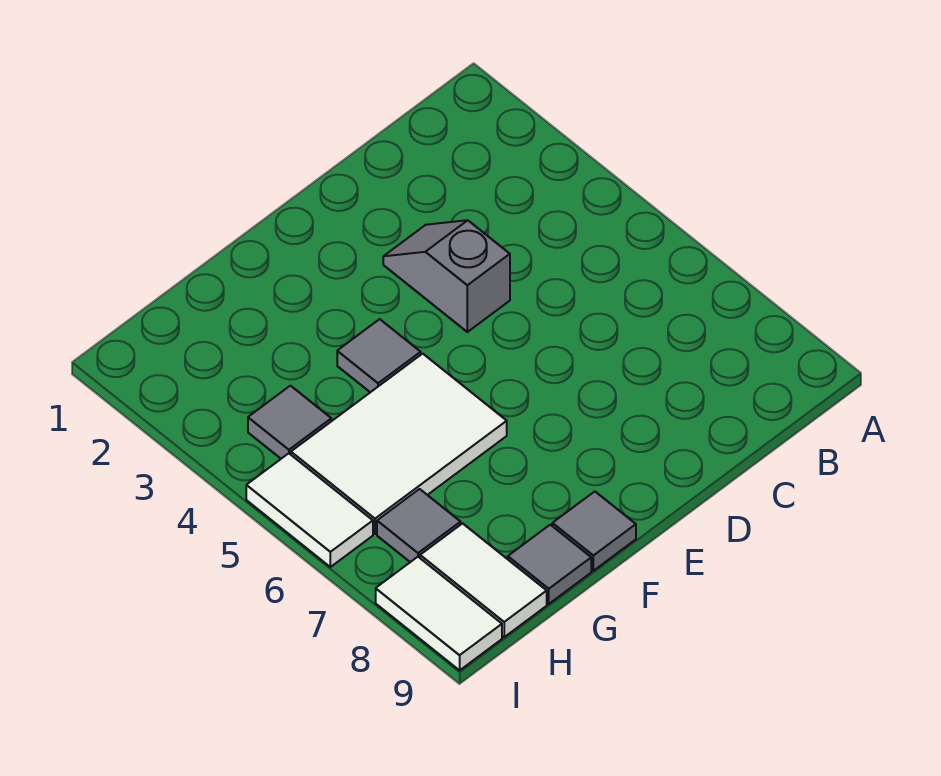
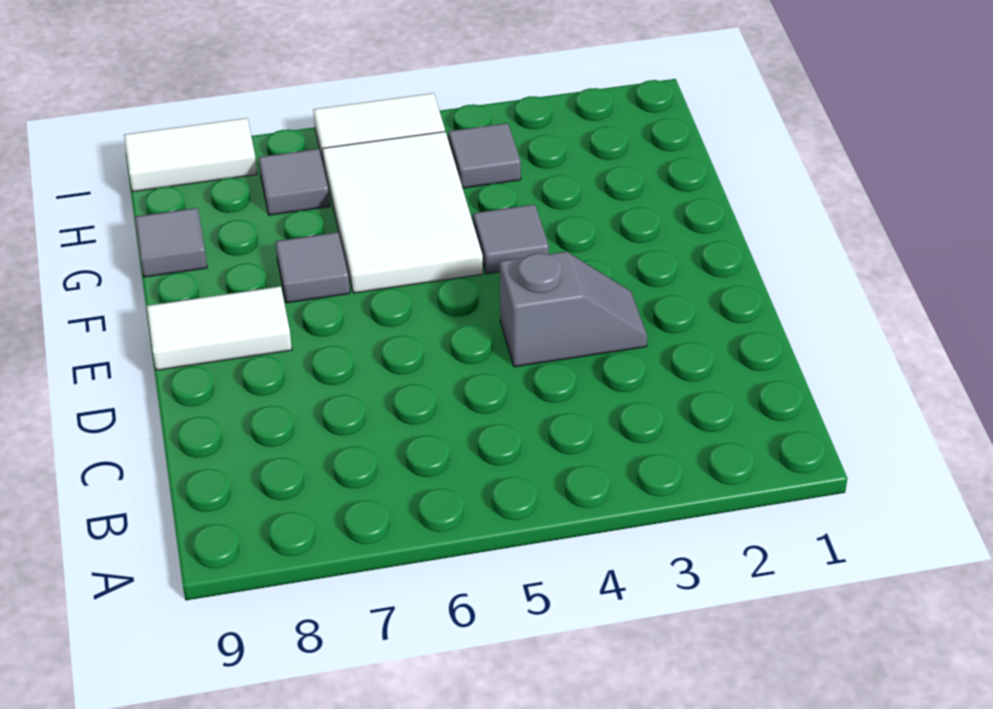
grey 1x1 tile [552,492,636,571] -> grey 1x1 tile moved to [275,232,350,303]
white 1x2 tile [420,523,547,637] -> white 1x2 tile moved to [147,286,292,370]

